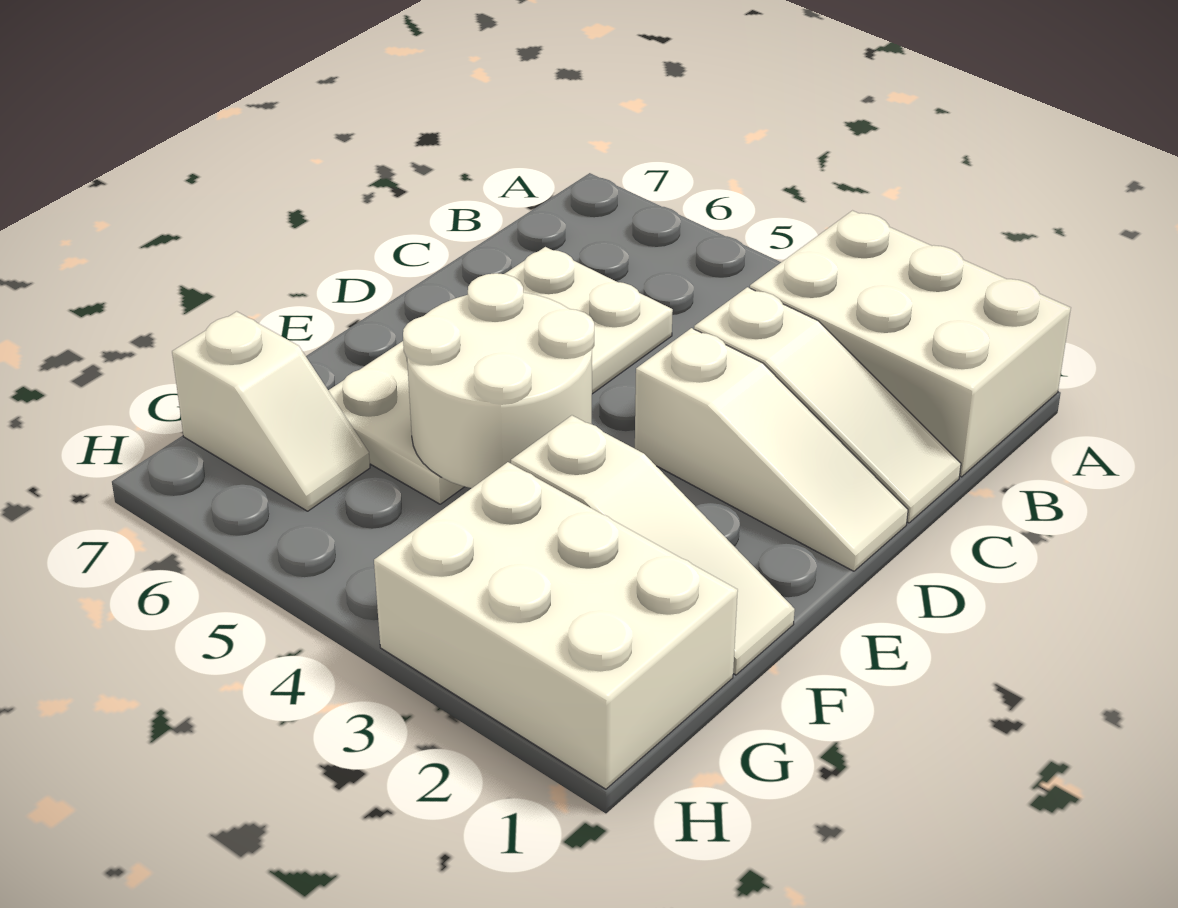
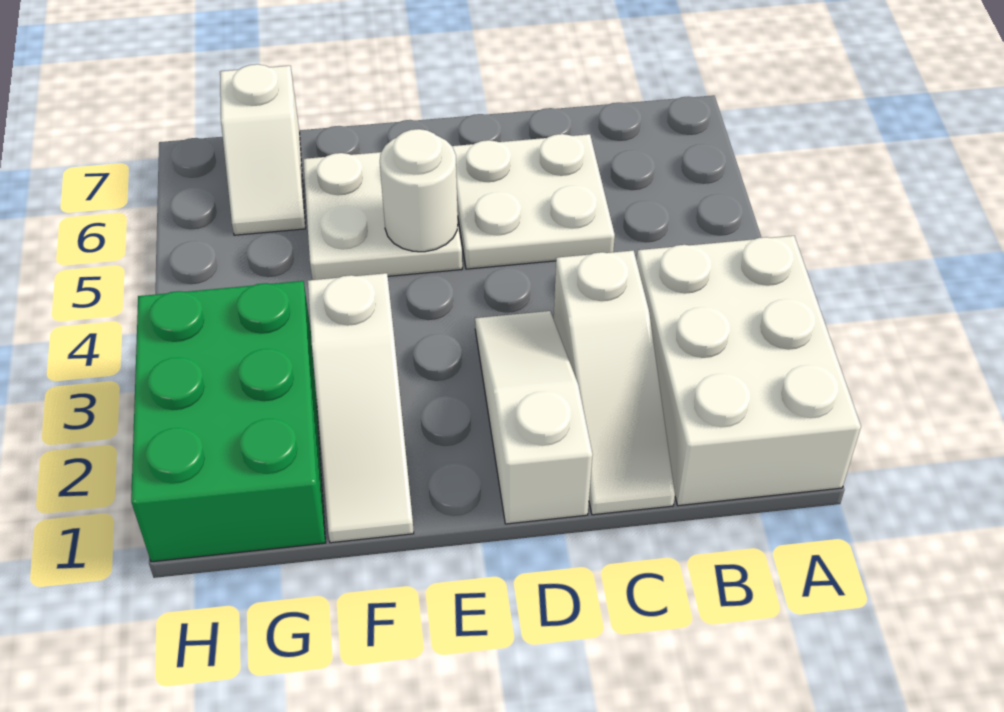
white 1x3 slope [635,328,908,571] -> white 1x3 slope turned to [475,311,593,524]
white 2x2 round brick [403,273,594,488] -> white 1x1 round brick [380,129,458,252]
white 2x3 brick [374,462,738,789] -> green 2x3 brick [131,281,326,562]

